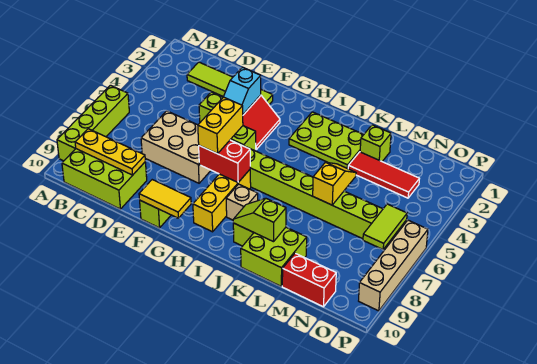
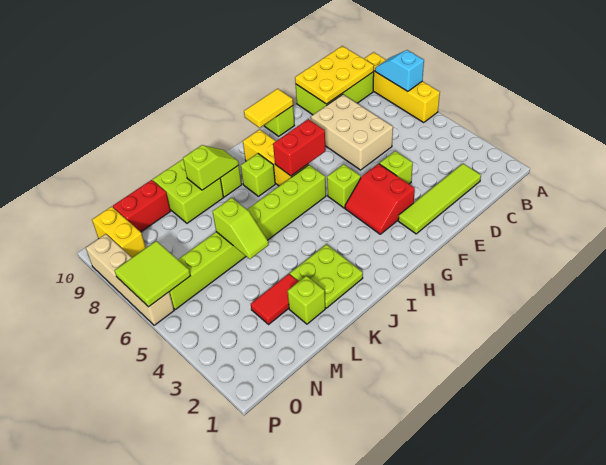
lime 1x4 brick [57,85,129,161] -> yellow 1x4 brick [364,52,440,122]
yellow 1x3 plate [75,129,145,175] -> yellow 2x3 plate [295,46,374,104]
tan 2x3 brick [141,111,211,183] -> tan 2x3 brick turned to [311,94,393,170]
cyan 1x2 slope [224,67,261,114] -> cyan 1x2 slope moved to [375,50,424,92]
yellow 1x2 brick [198,97,243,154] -> yellow 1x2 brick moved to [92,207,146,258]
lime 2x3 plate [289,112,364,169] -> lime 2x2 plate [290,244,363,308]
tan 1x1 brick [226,184,258,220] -> lime 1x1 brick [241,153,275,196]
red 1x3 tile [348,152,419,198] -> red 1x2 tile [251,274,298,324]
yellow 1x2 slope [313,162,356,205] -> lime 1x2 slope [213,198,269,259]
lime 1x2 tile [363,204,407,250] -> lime 2x2 tile [115,241,190,307]

